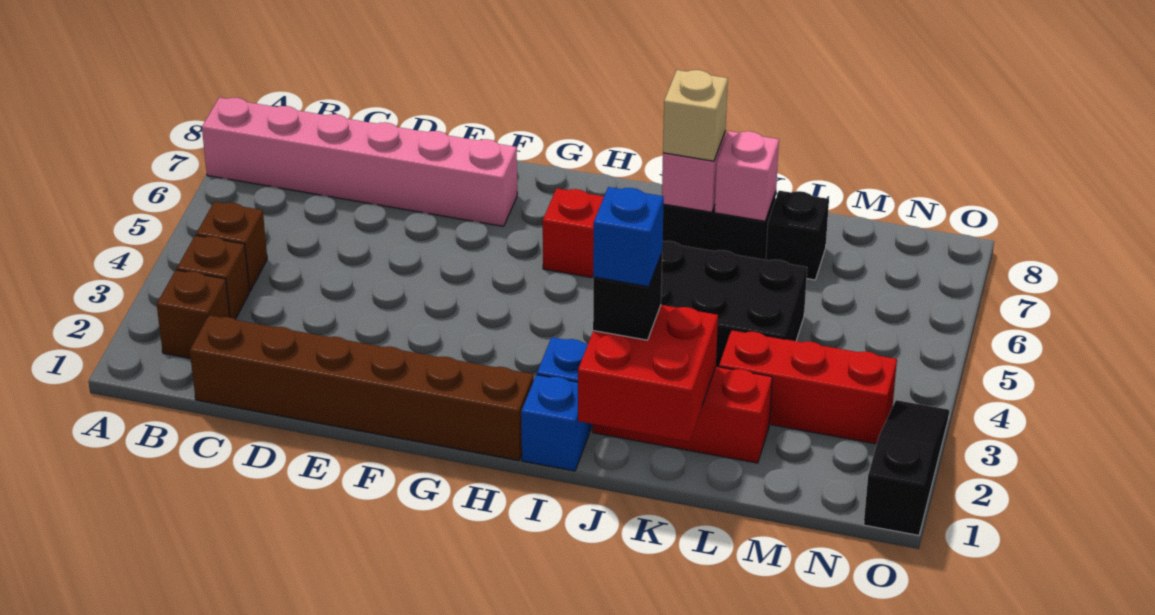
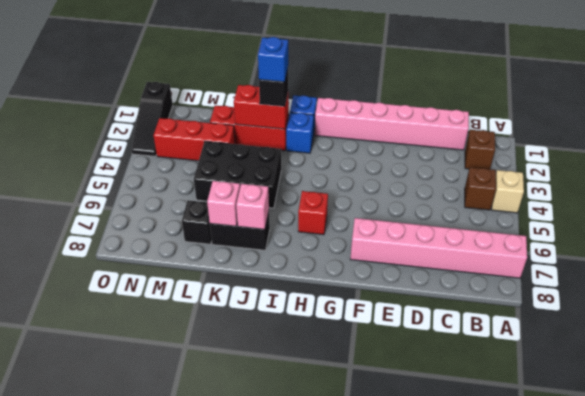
brown 1x1 brick [177,235,249,319] -> none
brown 1x6 brick [190,315,534,460] -> pink 1x6 brick [315,98,469,150]
red 2x2 brick [578,305,718,442] -> red 1x2 brick [234,85,289,129]
tan 1x1 brick [663,70,728,161] -> tan 1x1 brick moved to [492,170,524,213]

